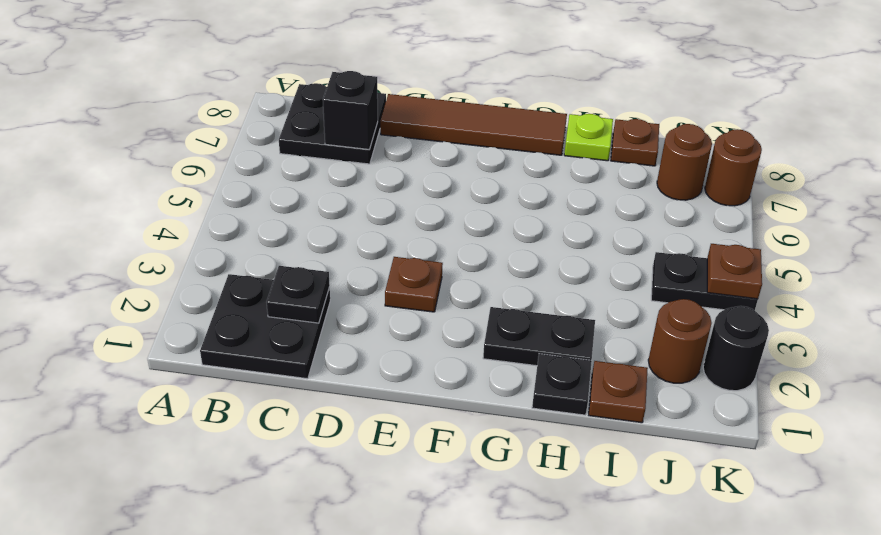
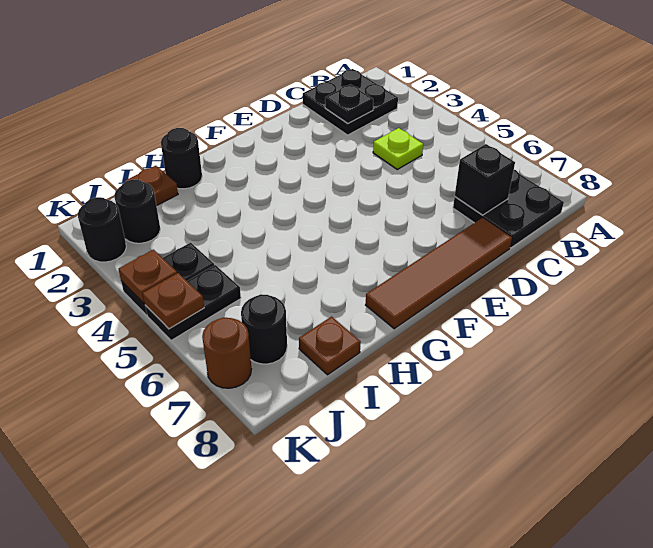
brown 1x1 plate [385,257,443,312] -> brown 1x1 plate moved to [143,273,204,329]
black 1x2 plate [483,307,595,366] -> black 1x2 plate moved to [145,265,241,340]
black 1x1 plate [532,354,592,415] -> black 1x1 round brick [161,128,202,189]
lime 1x1 plate [564,114,613,161] -> lime 1x1 plate moved to [373,128,423,169]
brown 1x1 round brick [648,299,712,383] -> black 1x1 round brick [114,179,160,243]
brown 1x1 round brick [657,124,712,200] -> black 1x1 round brick [241,294,287,364]

